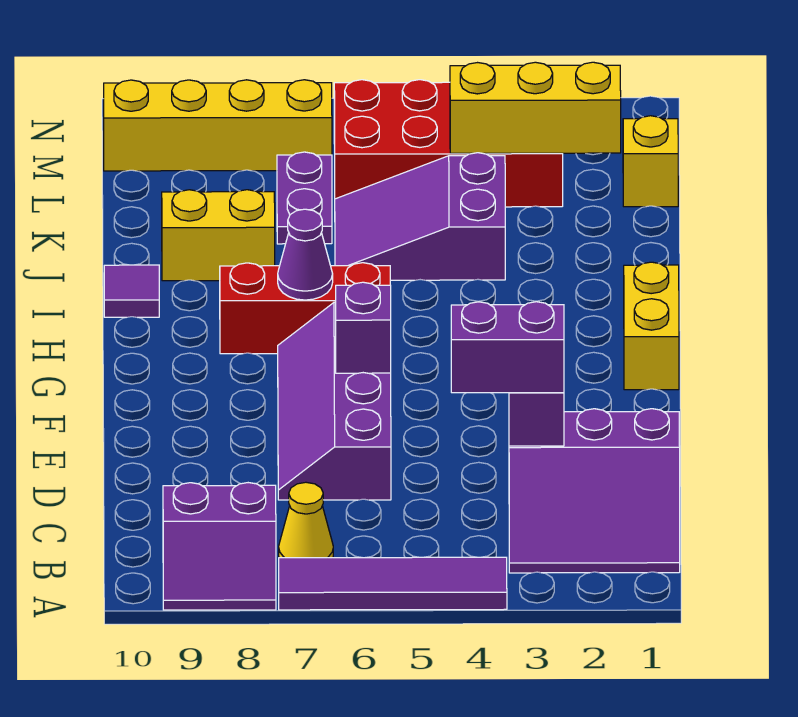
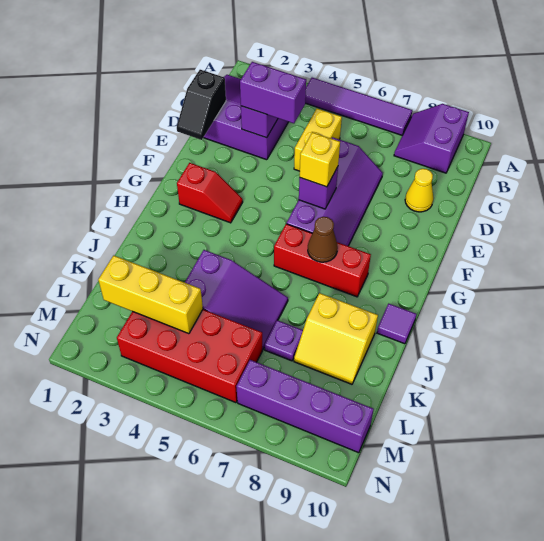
purple 2x2 slope [163,483,276,610] -> purple 2x2 slope turned to [394,104,469,173]
yellow 1x1 cone [279,482,333,558] -> yellow 1x1 cone moved to [405,169,434,212]
none -> black 1x2 slope [177,70,226,140]
yellow 1x2 brick [624,262,679,390] -> yellow 1x2 brick moved to [294,109,342,171]
none -> red 1x2 slope [177,163,243,223]
purple 1x1 cone [278,209,333,300] -> brown 1x1 cone [308,217,338,262]
purple 1x2 plate [277,152,332,244] -> purple 1x1 plate [264,320,303,361]
yellow 1x1 brick [623,116,678,207] -> yellow 1x1 brick moved to [300,132,340,187]
yellow 1x4 brick [104,80,332,171] -> purple 1x4 brick [236,360,374,453]

